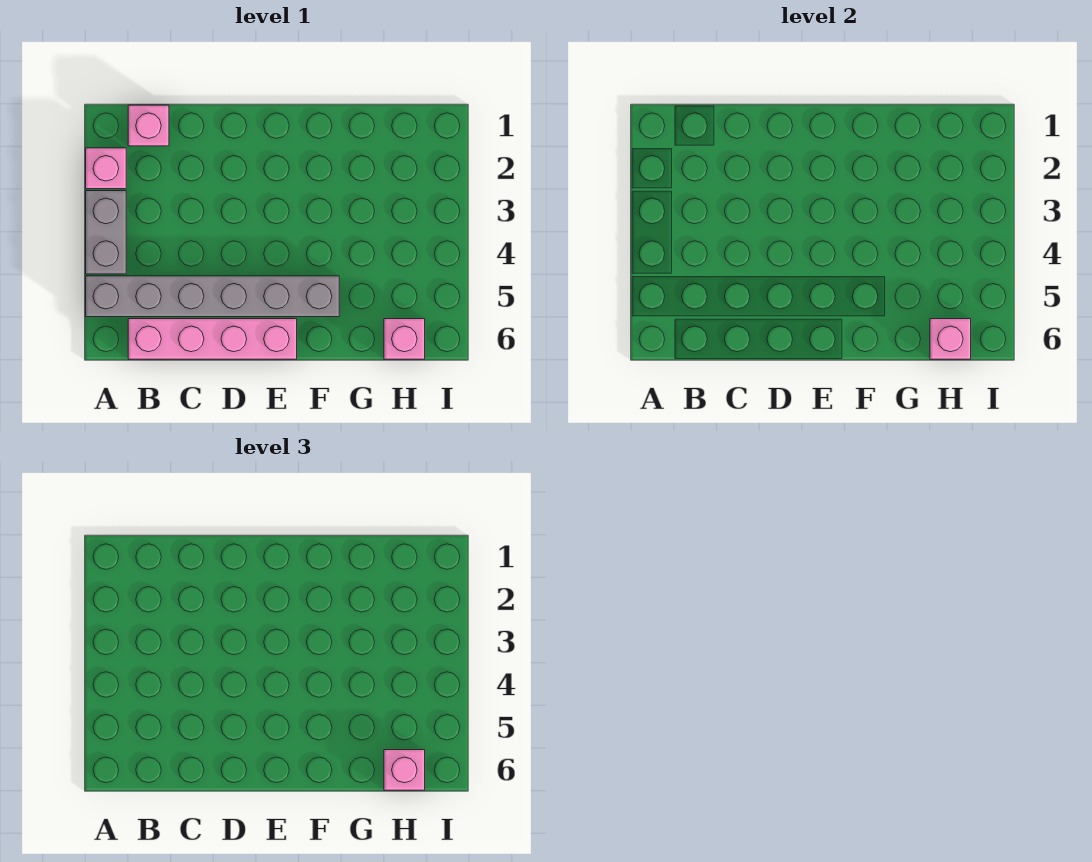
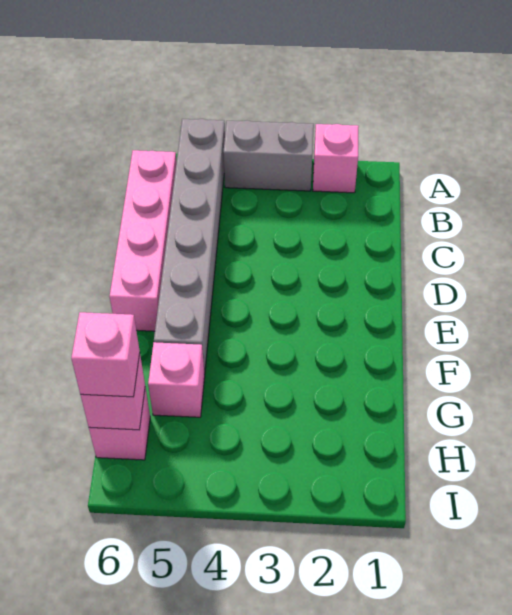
pink 1x1 brick [128,105,169,146] -> pink 1x1 brick moved to [148,342,205,417]

